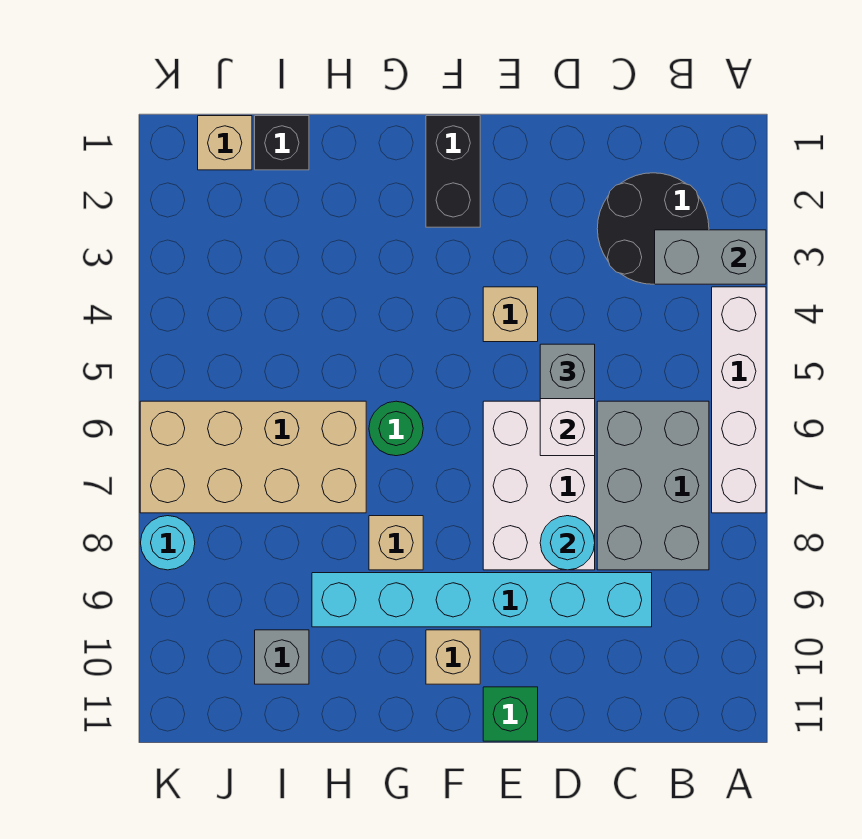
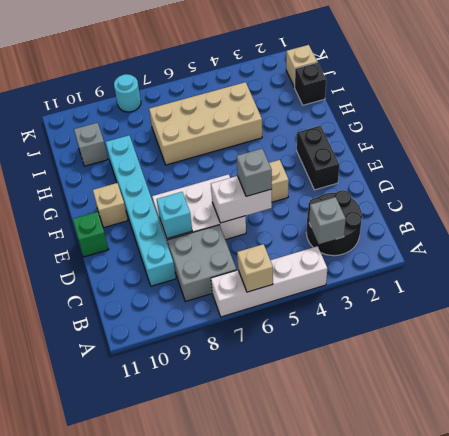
grey 1x2 brick [655,230,766,284] -> grey 1x1 brick [309,197,346,244]
grey 2x3 brick [597,401,709,570] -> grey 2x2 brick [167,225,236,301]
cyan 1x1 round brick [540,516,595,570] -> cyan 1x1 brick [157,192,192,239]
black 1x2 brick [426,116,480,227] -> black 1x2 brick turned to [297,126,339,190]
green 1x1 round brick [369,401,423,456] -> none
tan 1x1 brick [369,516,423,570] -> tan 1x1 brick moved to [237,244,273,292]
tan 2x4 brick [140,401,366,513] -> tan 2x4 brick turned to [149,82,262,165]

